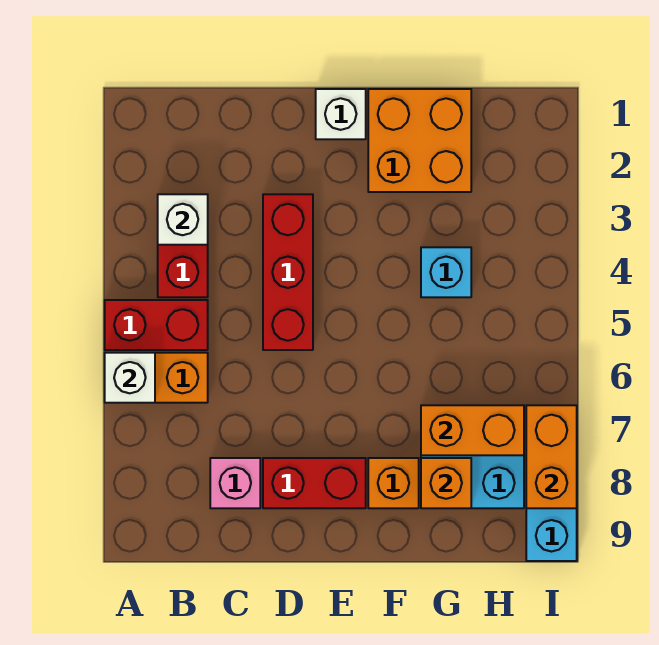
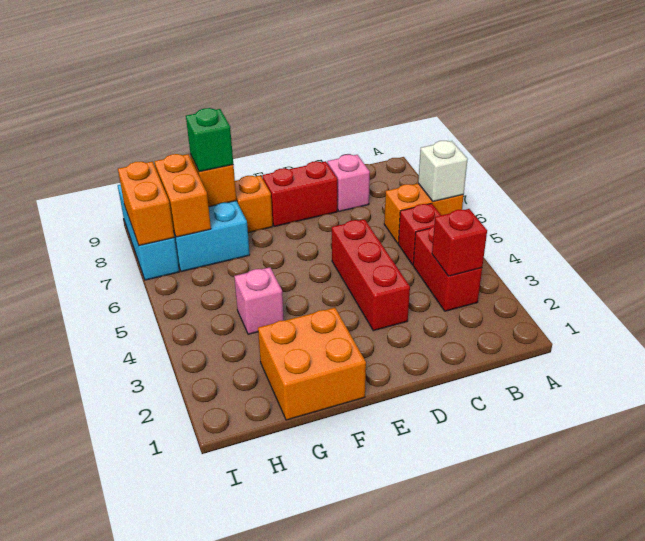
red 1x2 brick [105,300,208,350] -> red 1x1 brick [398,203,441,265]
white 1x1 brick [158,194,208,245] -> red 1x1 brick [432,209,487,276]
white 1x1 brick [316,89,366,139] -> none
cyan 1x1 brick [421,247,471,297] -> pink 1x1 brick [234,267,284,334]
orange 1x2 brick [421,405,524,455] -> orange 1x2 brick turned to [154,154,211,237]
none -> green 1x1 brick [186,108,233,172]

